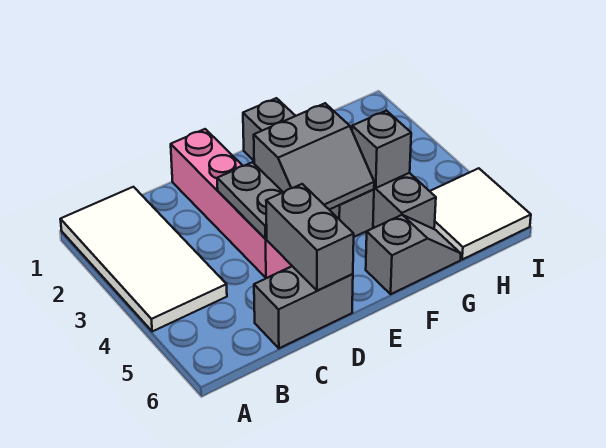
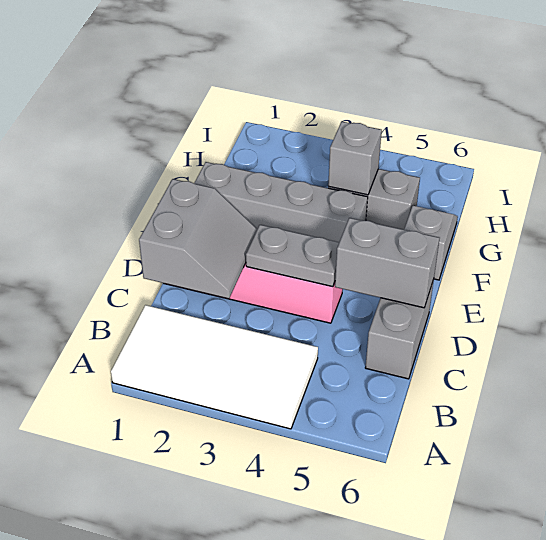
grey 2x2 slope [254,103,374,210] -> grey 2x2 slope moved to [139,179,257,299]
white 2x2 tile [430,168,531,260] -> none

